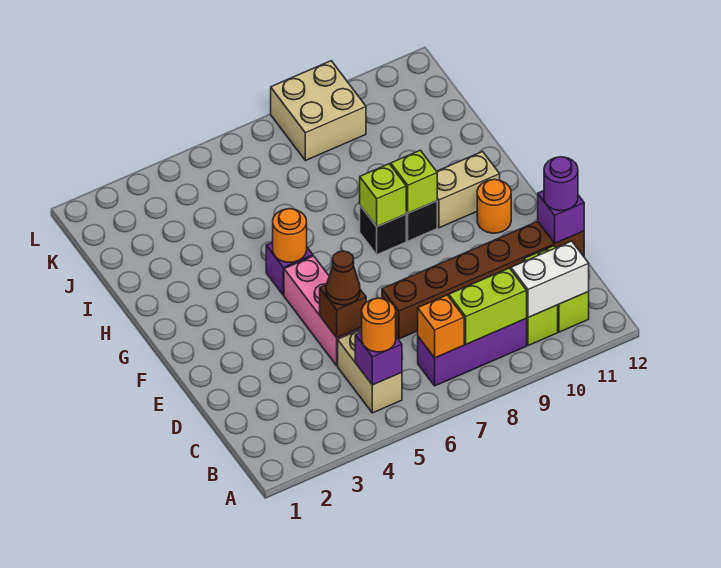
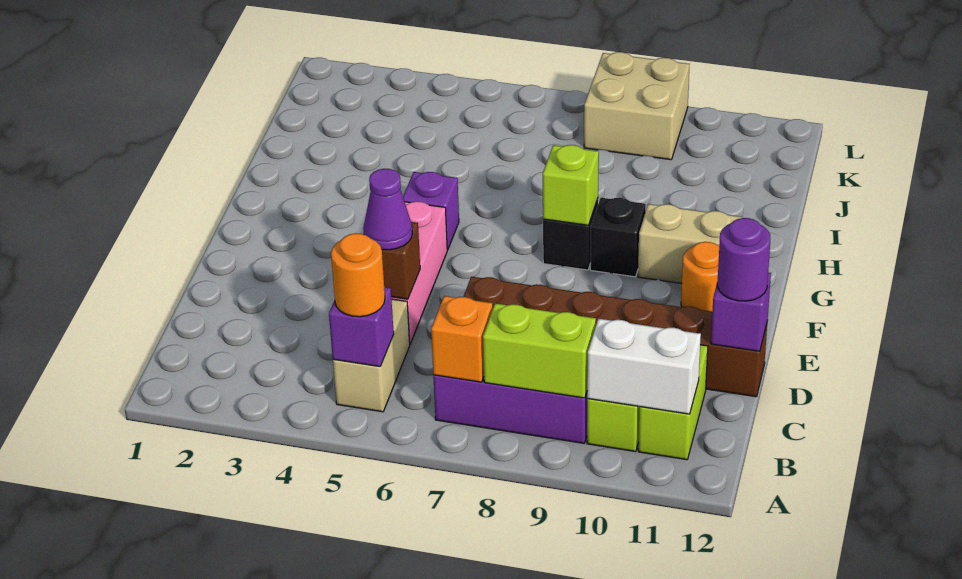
brown 1x1 cone [326,251,360,305] -> purple 1x1 cone [363,169,412,250]
orange 1x1 round brick [273,209,307,262] -> none
lime 1x1 brick [391,150,437,213] -> none

